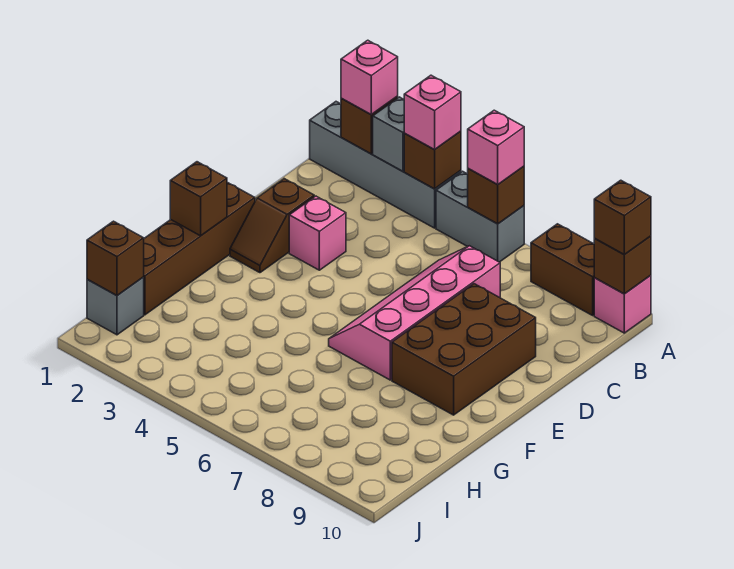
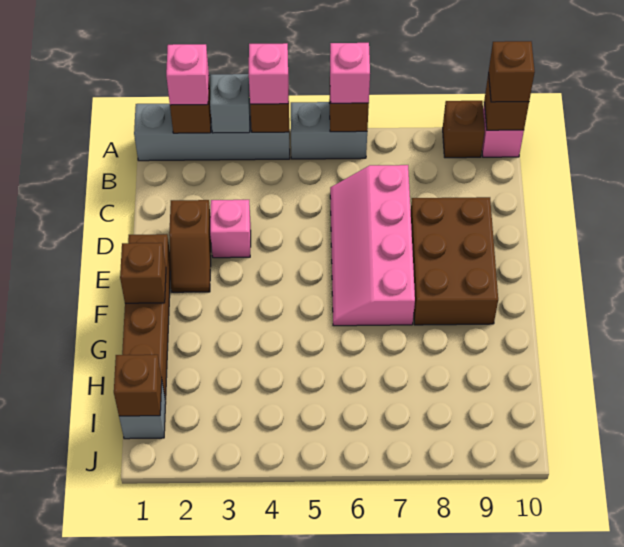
brown 1x2 brick [531,224,595,315] -> brown 1x1 brick [443,101,485,158]

